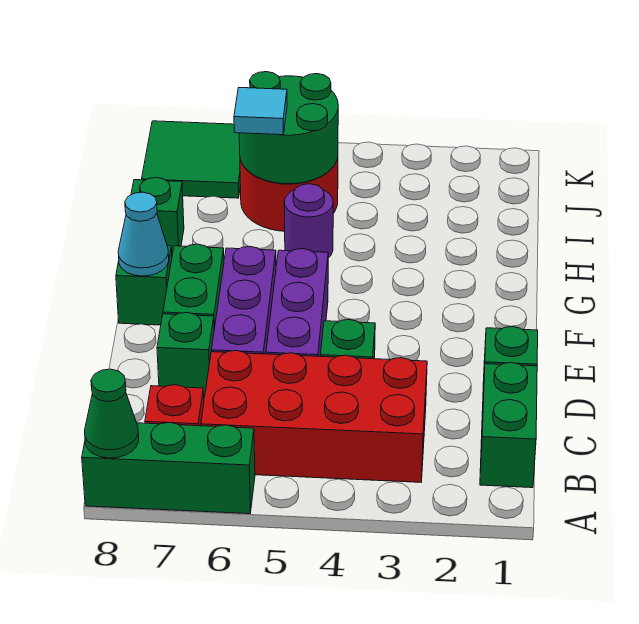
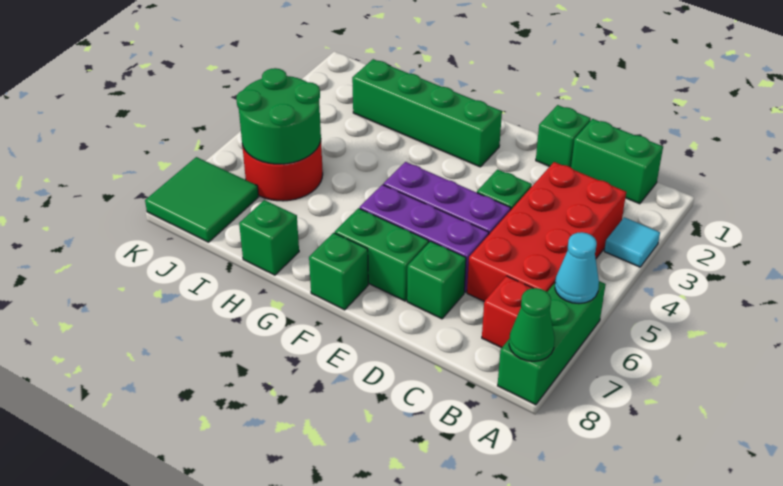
none -> green 1x4 brick [352,59,502,167]
cyan 1x1 cone [118,192,169,276] -> cyan 1x1 cone moved to [555,232,599,304]
purple 1x1 round brick [284,184,333,258] -> none
cyan 1x1 tile [234,88,287,135] -> cyan 1x1 tile moved to [604,217,660,267]

